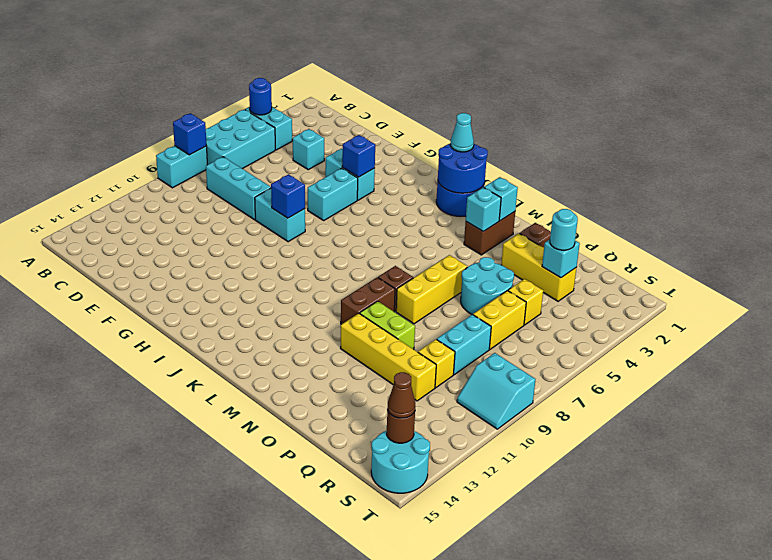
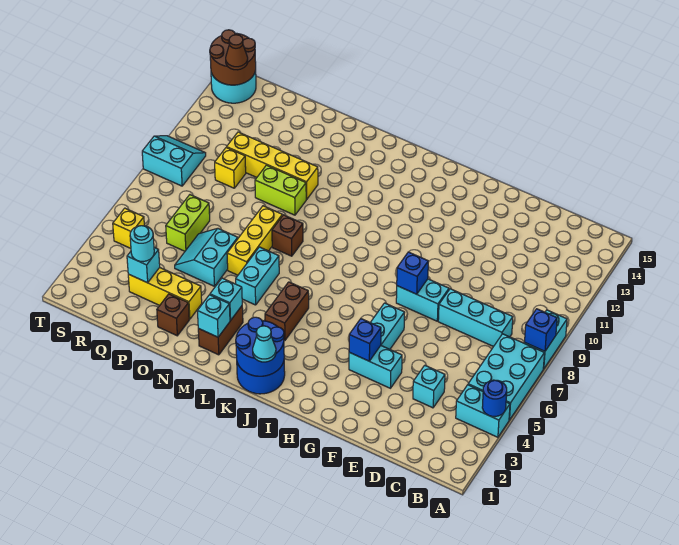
brown 1x2 brick [341,277,395,324] -> brown 1x2 brick moved to [265,282,309,340]
cyan 2x2 round brick [461,257,514,315] -> cyan 2x2 slope [175,228,238,286]
yellow 1x1 brick [508,279,543,325] -> yellow 1x1 brick moved to [113,208,144,248]
yellow 1x2 brick [473,291,526,349] -> lime 1x2 brick [166,195,210,251]
cyan 1x2 brick [437,315,491,375] -> cyan 1x2 brick moved to [236,247,279,305]
brown 1x1 round brick [387,408,415,443] -> brown 2x2 round brick [210,30,256,85]

